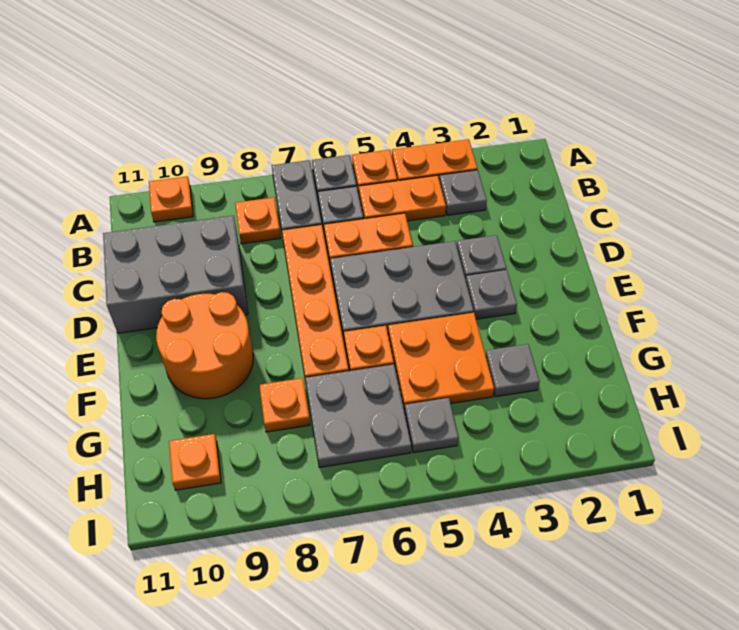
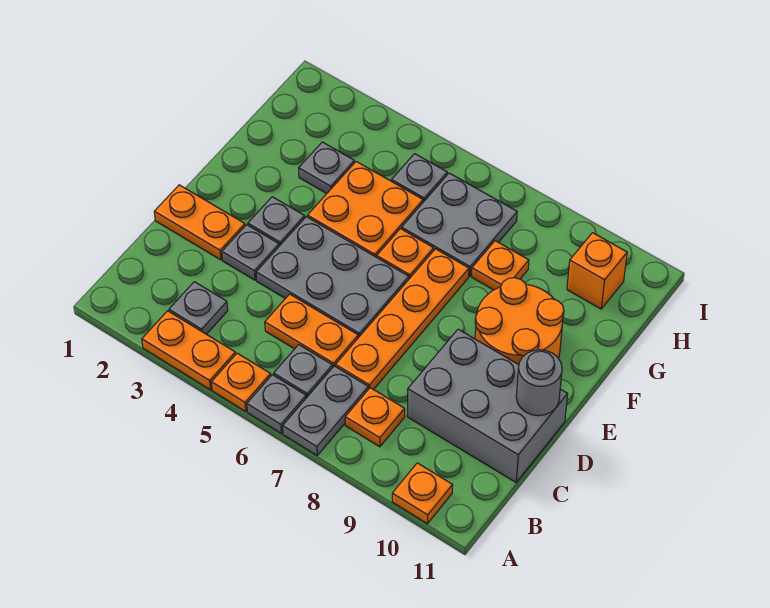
orange 1x2 plate [359,175,446,221] -> orange 1x2 plate moved to [154,185,245,260]
none -> grey 1x1 round brick [516,350,562,416]
orange 1x1 plate [169,434,221,490] -> orange 1x1 brick [567,233,627,309]

